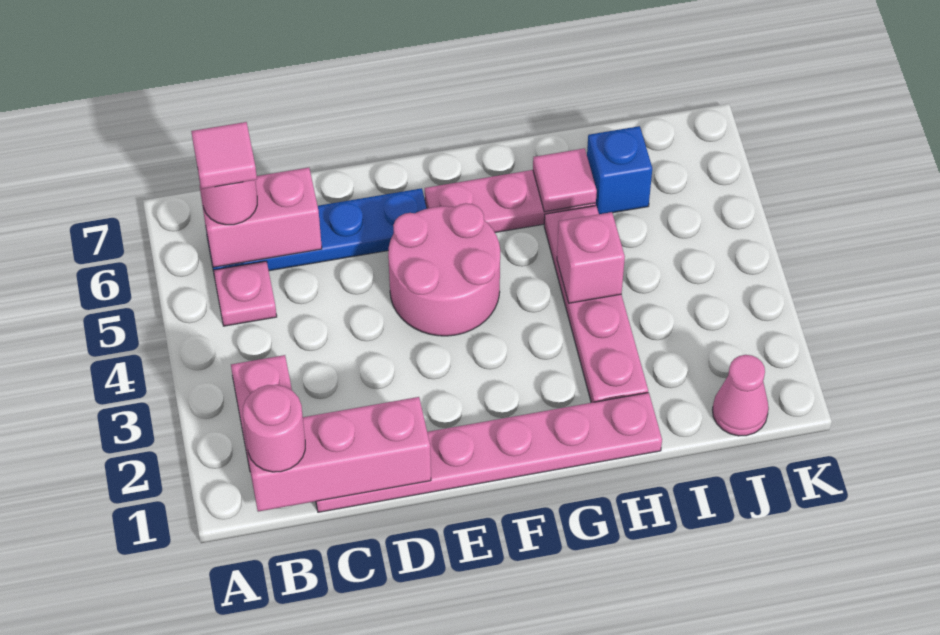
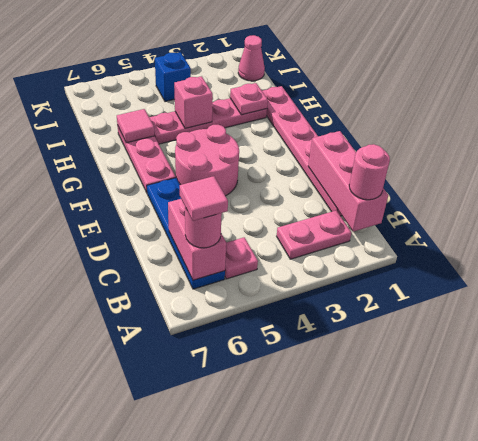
none -> pink 1x1 plate [230,83,268,115]
blue 1x1 brick [587,126,652,214] -> blue 1x1 brick moved to [155,52,191,102]

